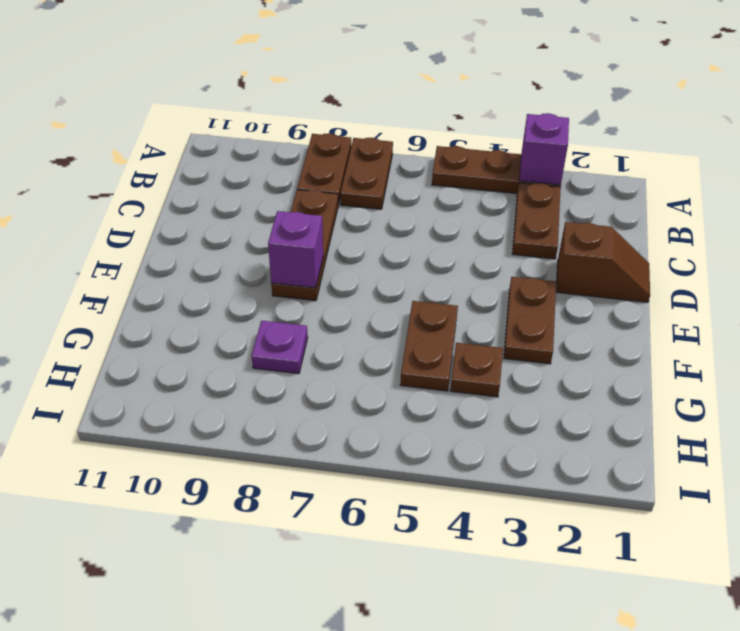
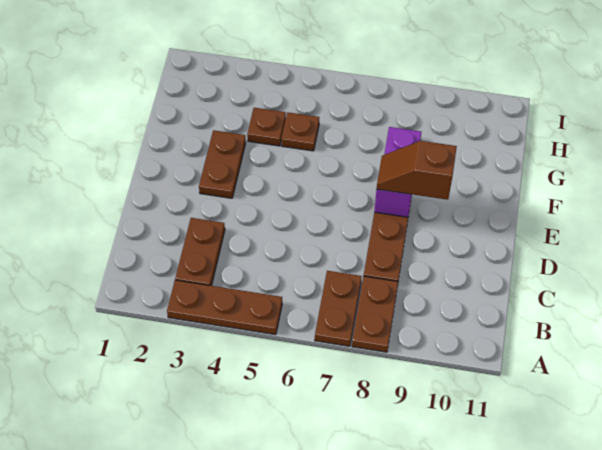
purple 1x1 brick [519,113,569,185] -> none
brown 1x2 slope [556,222,650,302] -> brown 1x2 slope moved to [377,141,457,200]
brown 1x2 plate [400,301,458,391] -> brown 1x1 plate [281,112,319,151]

